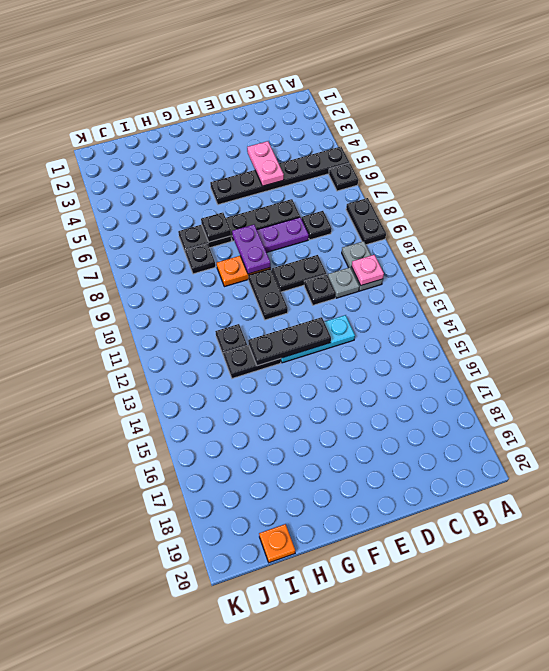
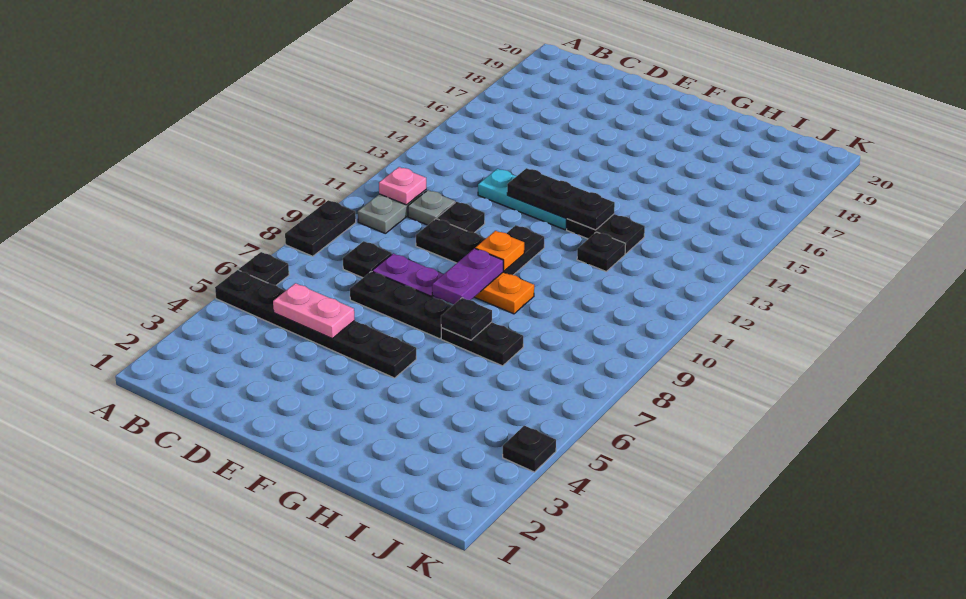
pink 1x2 plate [247,141,284,186] -> pink 1x2 plate turned to [273,283,354,338]
black 1x1 plate [185,244,215,274] -> black 1x1 plate moved to [503,426,556,472]
orange 1x1 plate [259,524,295,563] -> orange 1x1 plate moved to [475,231,524,271]

